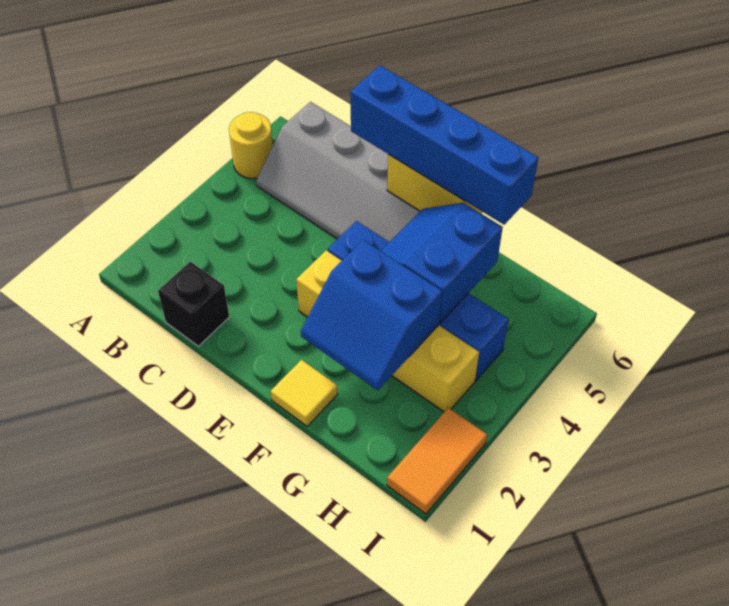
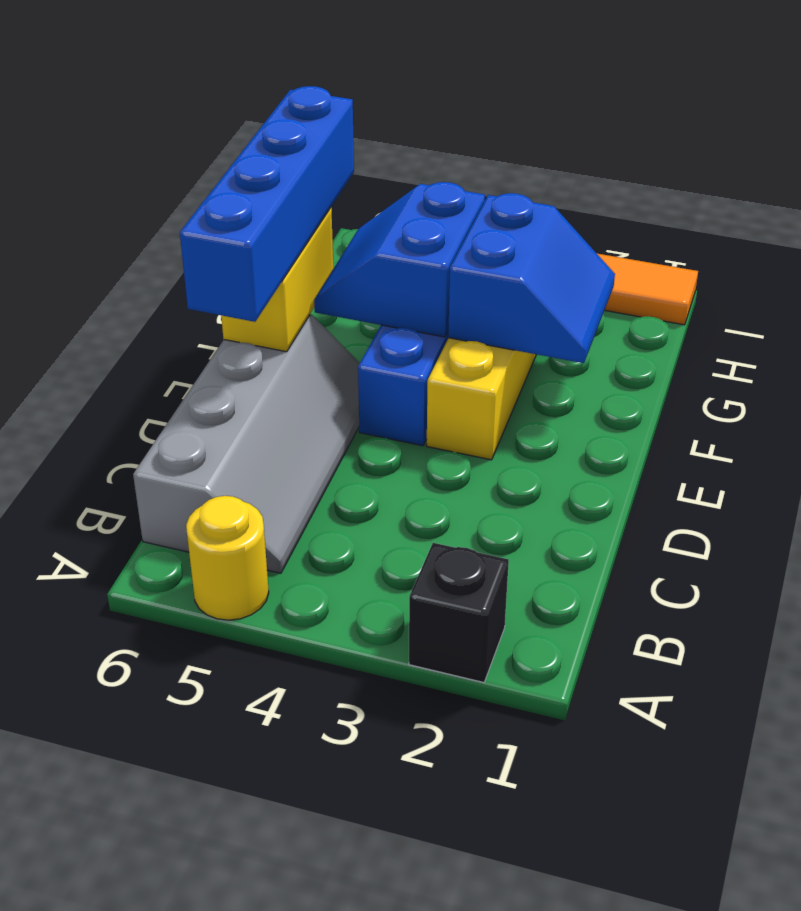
black 1x1 brick [158,262,229,346] -> black 1x1 brick moved to [409,543,509,683]
yellow 1x1 tile [270,360,338,426] -> none
blue 2x2 slope [381,203,503,323] -> blue 2x2 slope turned to [314,182,485,337]

